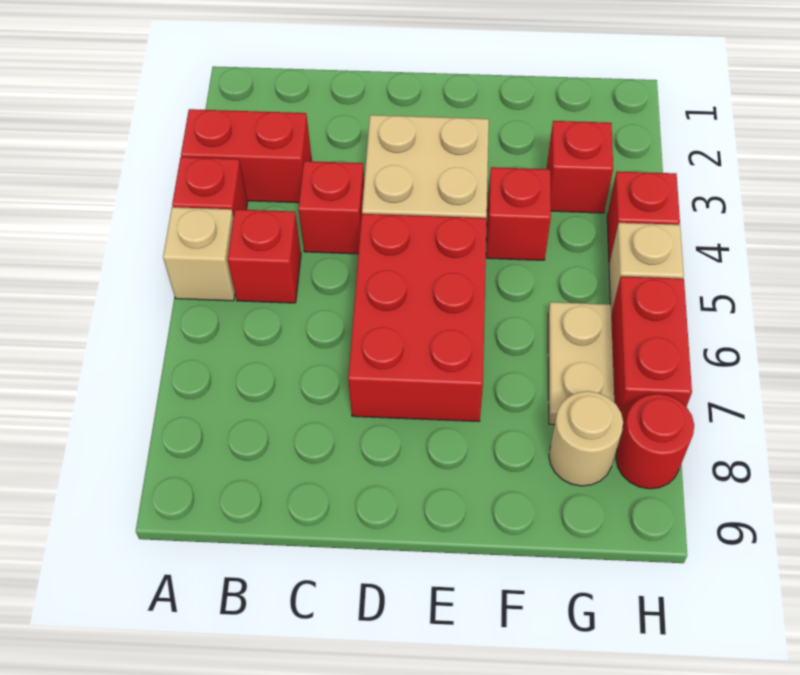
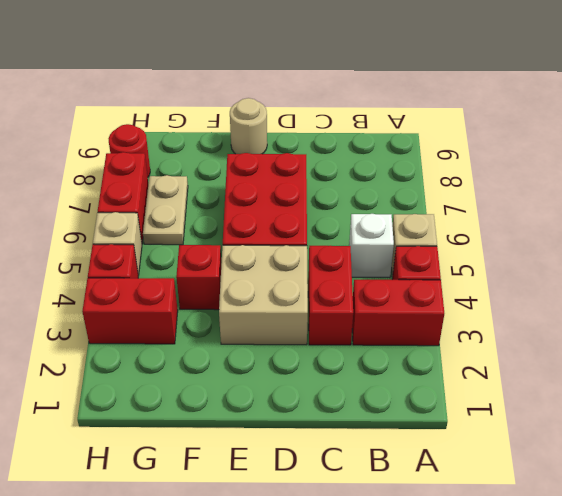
red 1x1 brick [228,209,301,303] -> white 1x1 brick [349,214,394,277]
red 1x1 brick [298,161,364,254] -> red 1x2 brick [308,246,353,345]
red 1x1 brick [547,121,613,213] -> red 1x2 brick [82,278,178,344]
tan 1x1 round brick [549,391,623,486] -> tan 1x1 round brick moved to [230,98,267,154]

